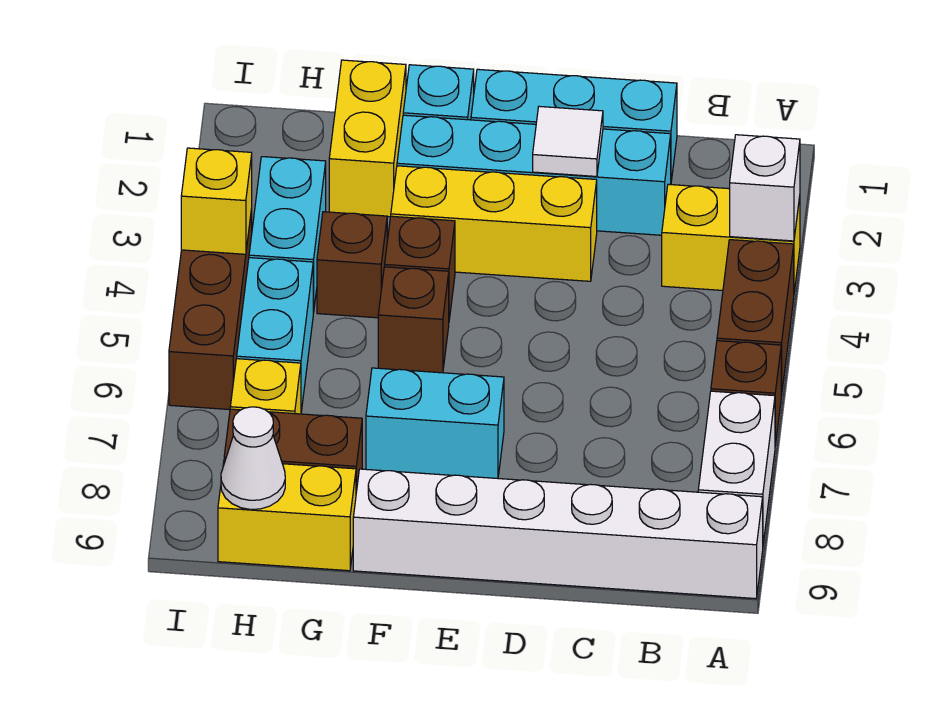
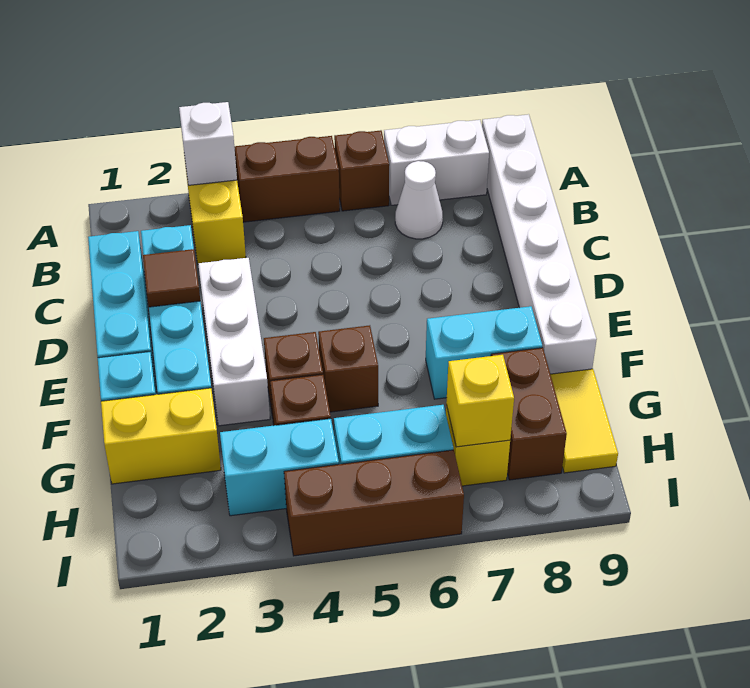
white 1x1 tile [533,106,603,176] -> brown 1x1 tile [143,249,200,307]
yellow 1x3 brick [391,166,597,281] -> white 1x3 brick [198,258,270,426]
cyan 1x2 brick [366,368,504,478] -> cyan 1x2 brick turned to [426,306,542,399]
yellow 1x2 brick [218,460,356,571] -> yellow 1x2 tile [550,369,618,473]
white 1x1 cone [221,407,285,509] -> white 1x1 cone moved to [395,161,443,239]
yellow 1x1 brick [181,148,252,254] -> yellow 1x1 brick moved to [446,355,514,447]

